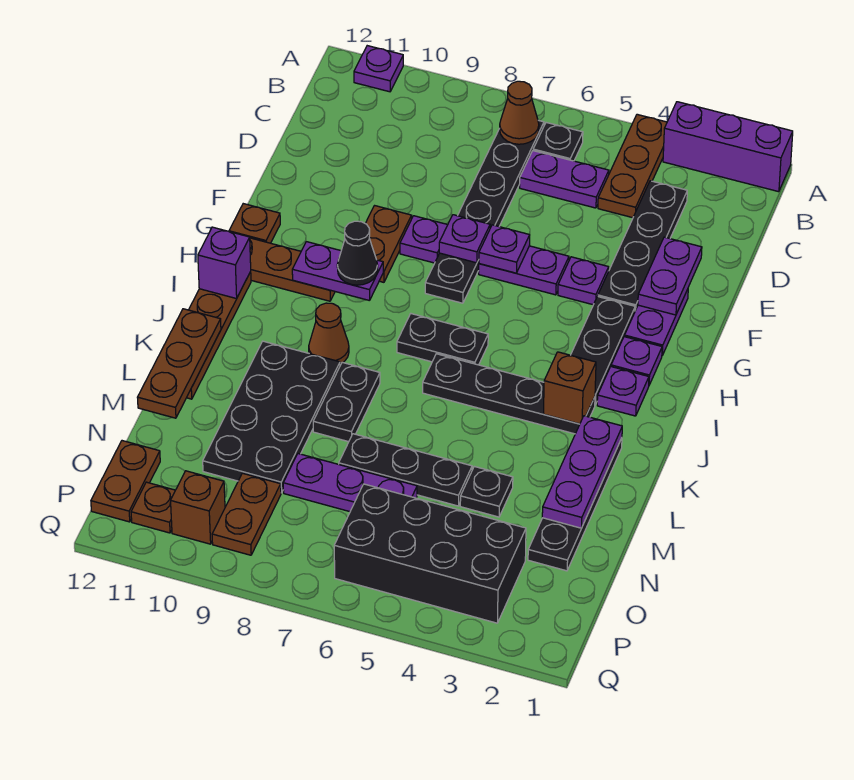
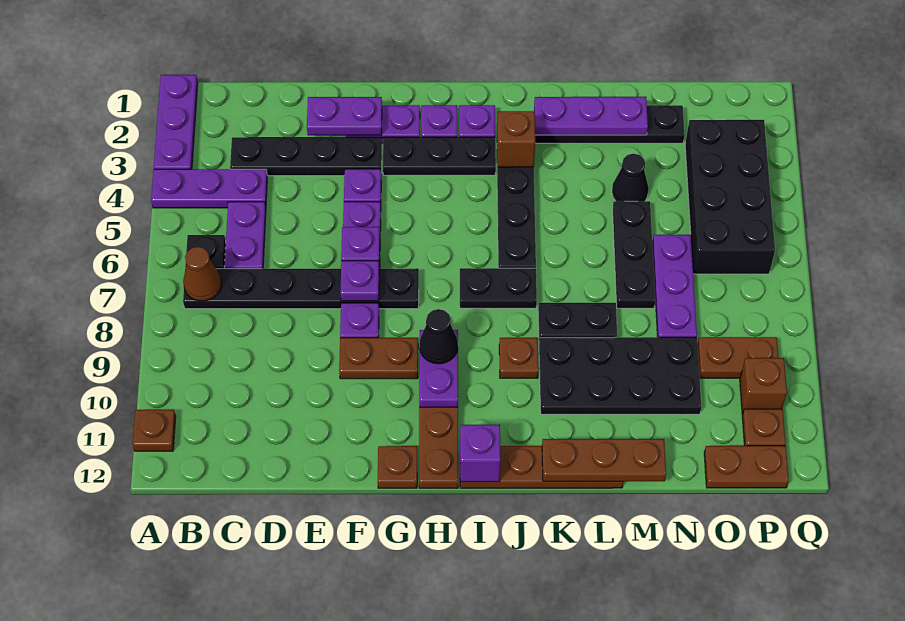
purple 1x3 brick [663,102,793,192] -> purple 1x3 plate [154,75,198,169]
brown 1x3 plate [598,114,667,218] -> purple 1x3 plate [151,169,267,208]
purple 1x1 plate [354,46,403,92] -> brown 1x1 plate [133,410,176,451]
black 1x2 plate [397,314,488,365] -> black 1x2 plate turned to [460,268,537,308]
brown 1x1 cone [309,303,349,364] -> brown 1x1 plate [499,338,538,378]
black 1x1 plate [460,466,513,517] -> black 1x1 cone [612,154,649,201]

